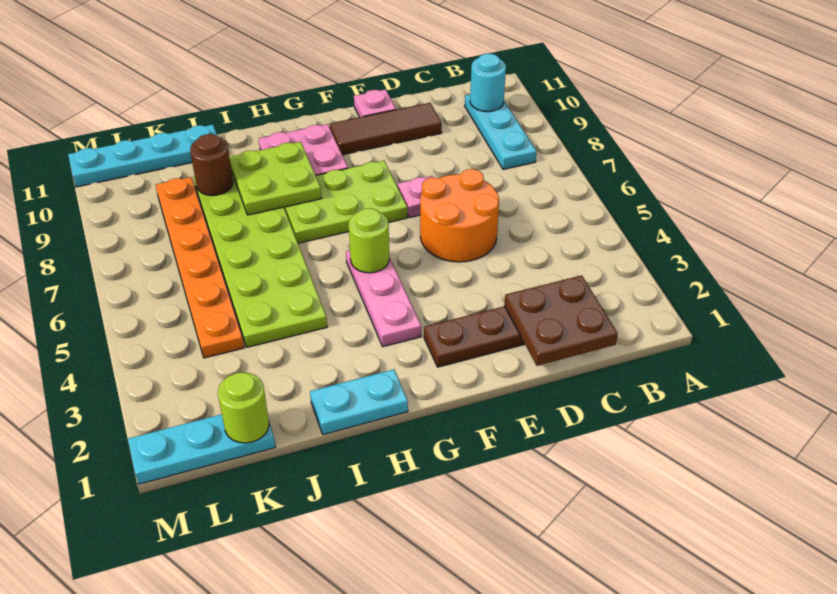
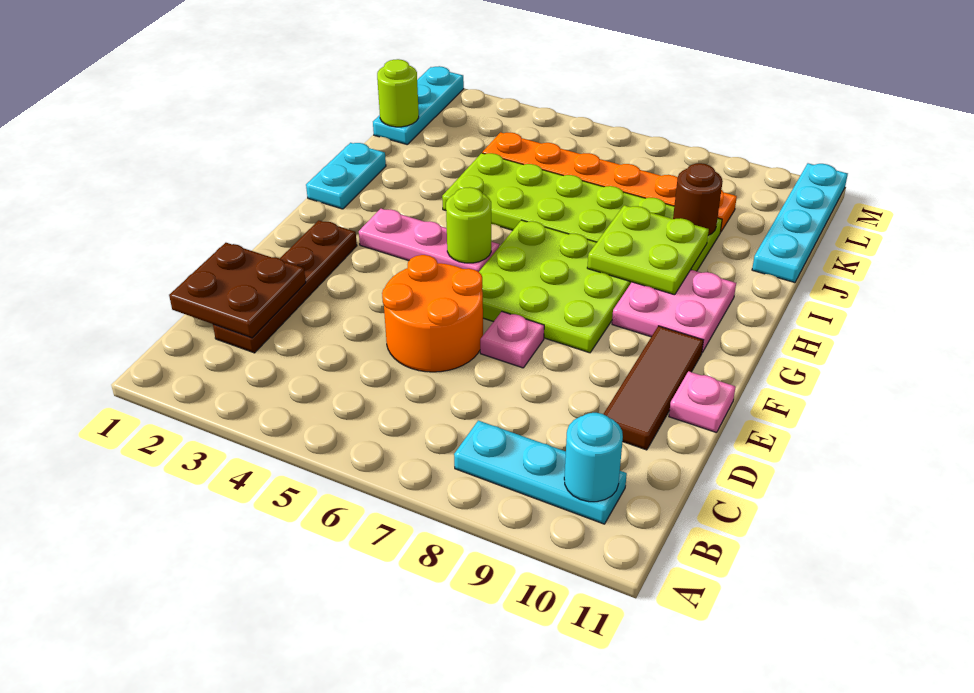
lime 2x3 plate [284,161,408,243] -> lime 3x3 plate [479,220,631,353]

